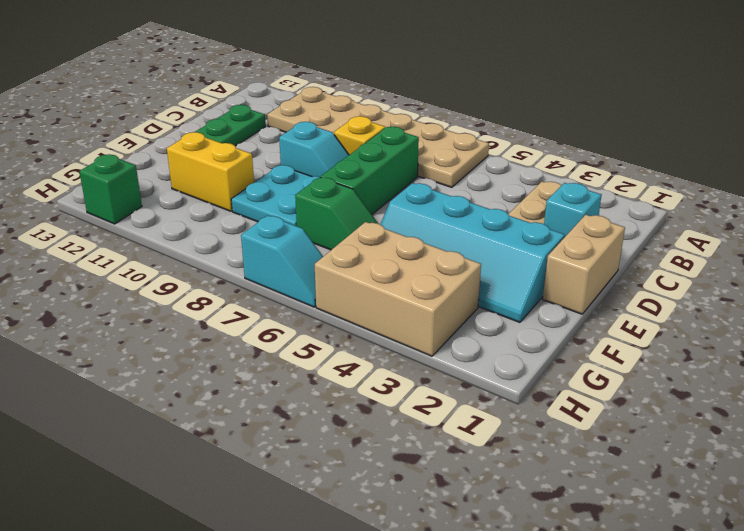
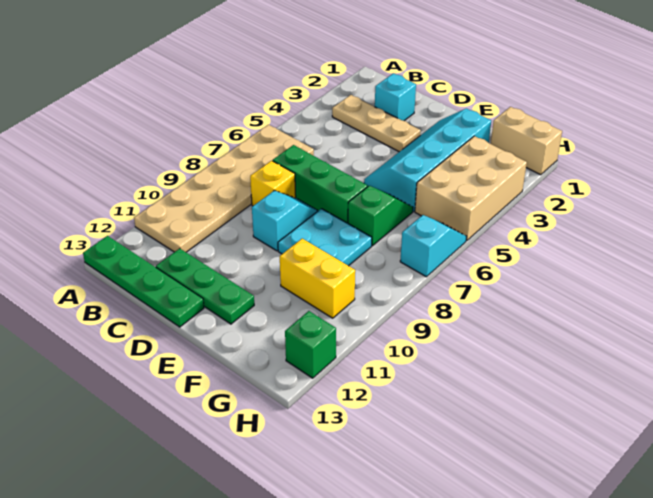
none -> green 1x4 plate [83,236,204,327]
tan 1x2 brick [543,215,625,314] -> tan 1x2 brick moved to [491,107,562,175]
cyan 2x4 slope [380,183,565,322] -> cyan 2x4 slope turned to [364,108,491,211]
yellow 1x2 brick [167,132,254,211] -> yellow 1x2 brick turned to [280,239,355,318]

